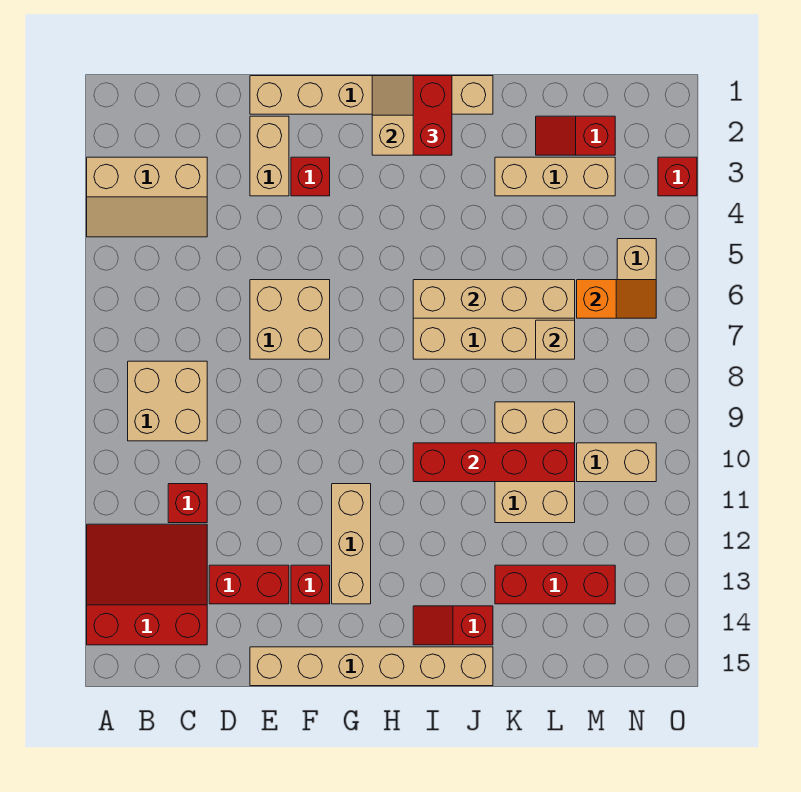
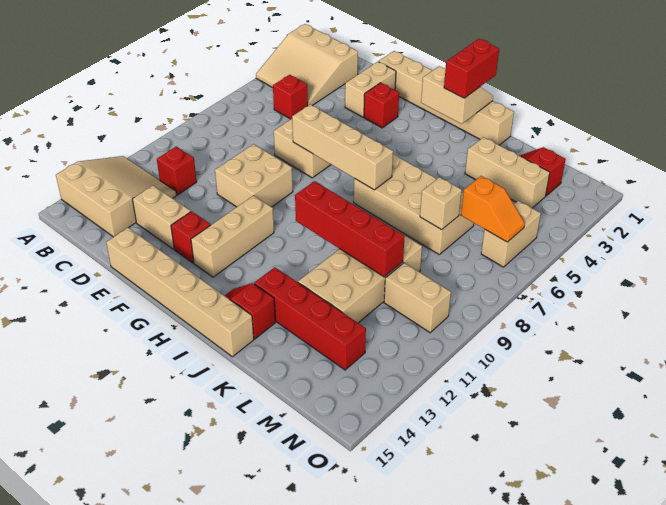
tan 2x3 slope [87,157,207,237] -> tan 3x3 slope [256,24,358,105]
red 3x3 slope [87,524,207,645] -> tan 3x3 slope [56,156,177,237]
tan 2x2 brick [128,361,207,441] -> tan 2x2 brick moved to [215,144,293,207]
red 1x2 brick [209,565,289,604] -> tan 1x2 brick [132,186,191,249]
tan 1x4 brick [413,280,575,318] -> tan 1x4 brick moved to [292,104,393,190]
tan 2x3 brick [495,402,575,523] -> tan 2x4 brick [298,236,422,323]
red 1x3 brick [495,565,615,604] -> red 1x4 brick [254,267,366,370]
red 1x1 brick [658,157,697,196] -> red 1x1 brick moved to [273,75,308,119]

